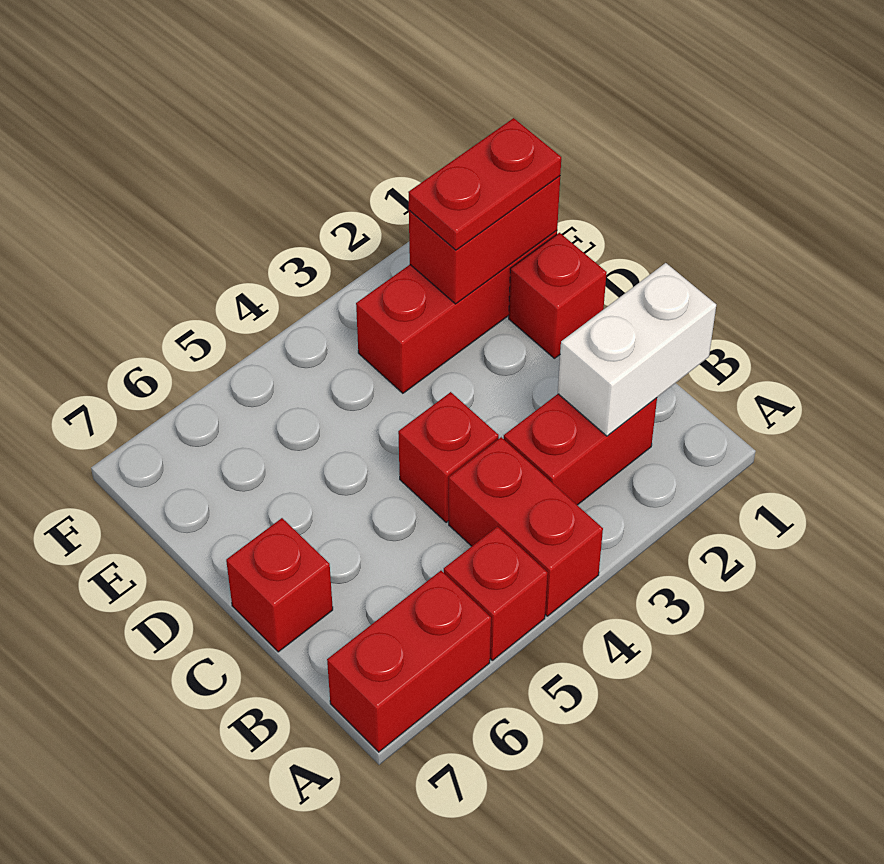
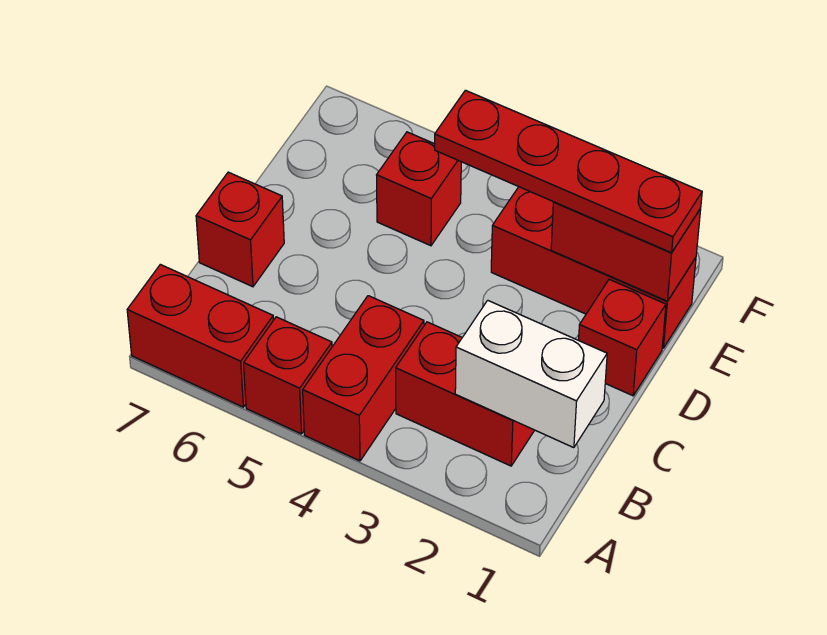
red 1x1 brick [398,392,499,522] -> red 1x1 brick moved to [377,132,461,246]
red 1x2 plate [408,118,561,250] -> red 1x4 plate [435,90,702,253]

